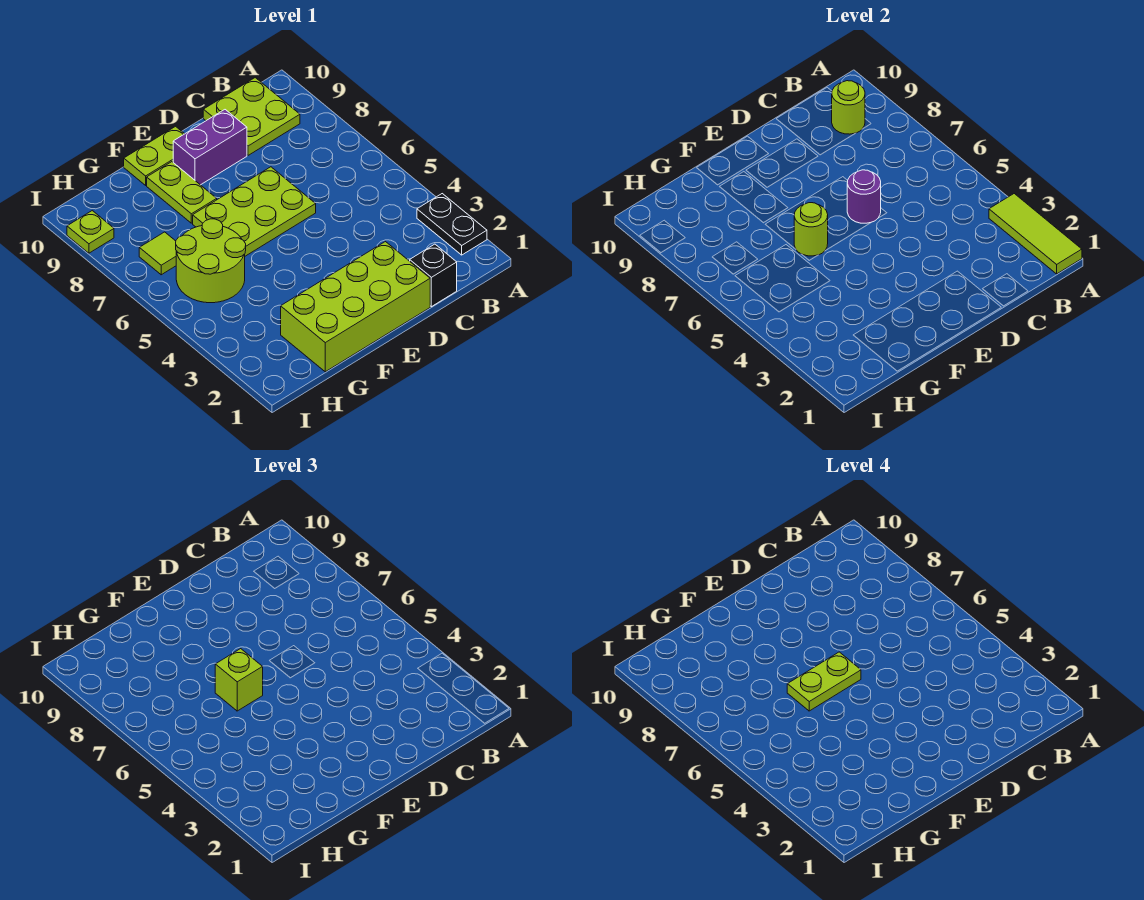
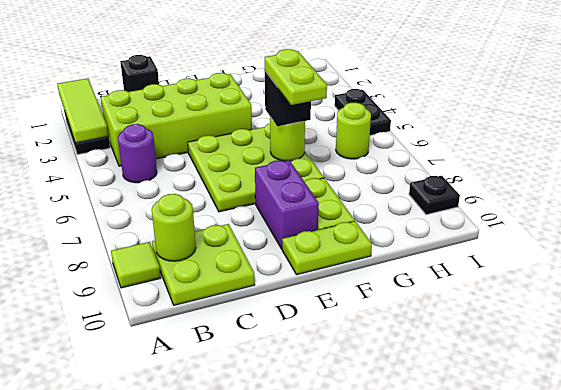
lime 2x4 brick [281,242,430,372] -> lime 2x4 brick moved to [101,73,252,166]
lime 2x3 plate [193,167,316,256] -> lime 3x3 plate [188,123,324,212]
purple 1x1 round brick [847,170,881,223] -> purple 1x1 round brick moved to [118,124,157,183]
purple 1x2 brick [173,110,247,185] -> purple 1x2 brick turned to [255,160,319,249]
lime 1x2 plate [787,652,861,711] -> lime 1x2 plate turned to [265,49,327,105]
lime 1x1 brick [215,649,263,711] -> black 1x1 brick [265,71,311,126]
lime 2x2 round brick [176,219,246,303] -> lime 1x1 round brick [336,103,371,159]
lime 1x1 tile [139,232,176,275] -> lime 1x1 tile moved to [111,242,161,288]
none -> black 1x2 plate [335,89,391,135]
lime 1x1 plate [67,211,114,253] -> black 1x1 plate [409,176,460,215]

